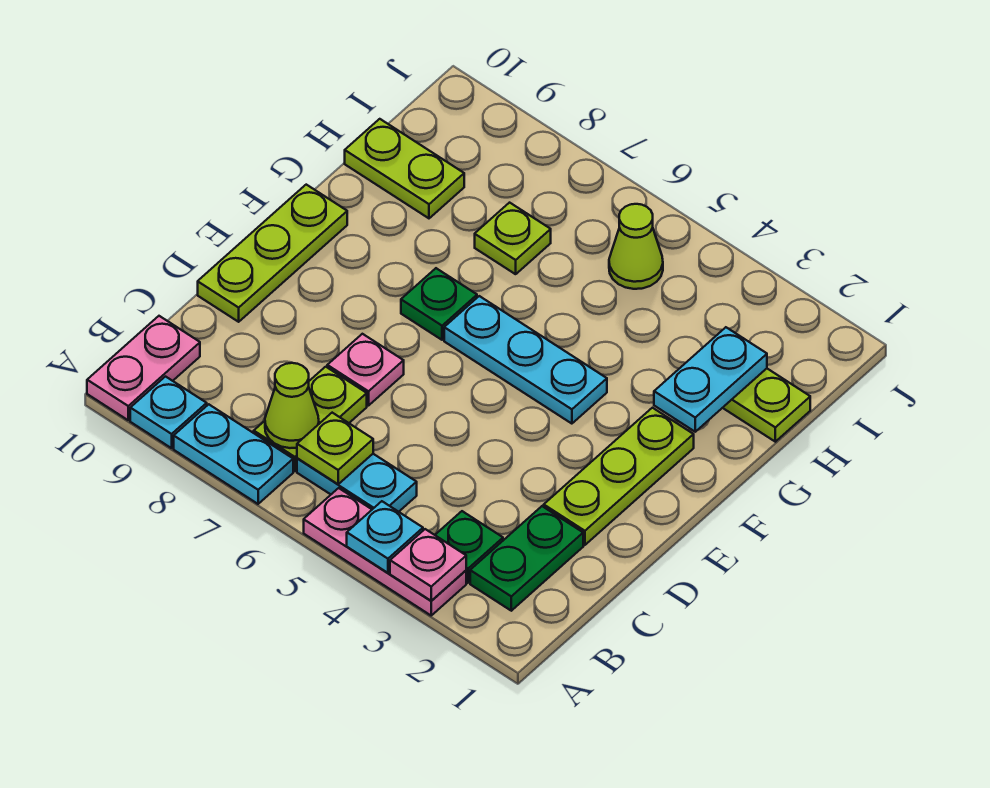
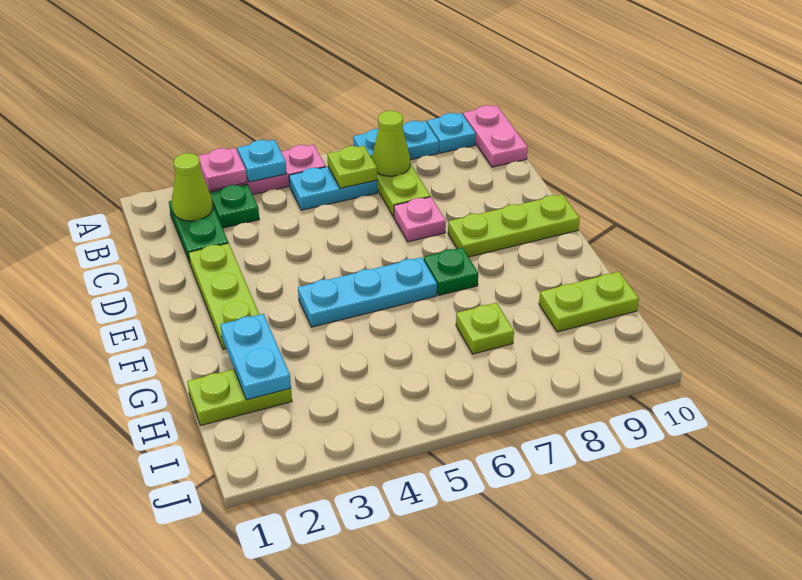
lime 1x3 plate [198,185,347,322] -> lime 1x3 plate turned to [448,194,580,257]
lime 1x1 cone [609,204,663,289] -> lime 1x1 cone moved to [172,153,213,221]

